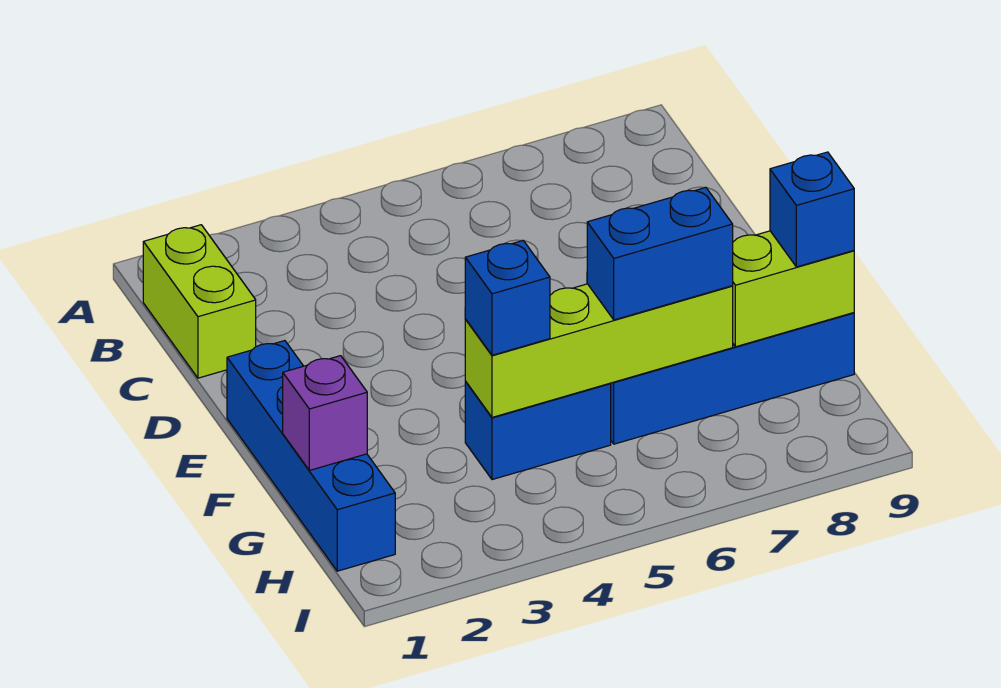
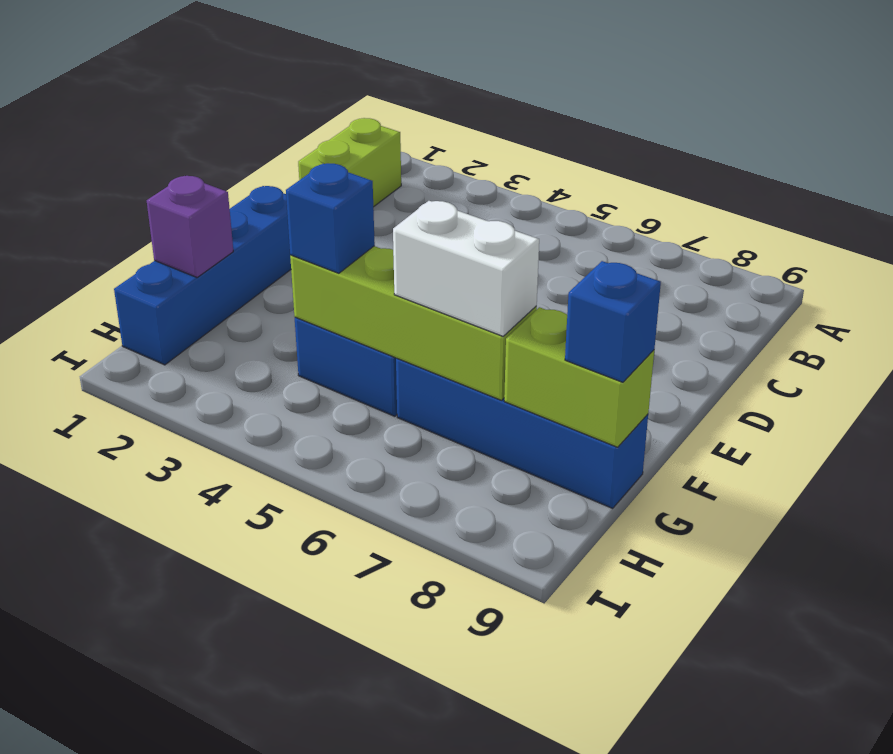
blue 1x2 brick [587,187,733,320] -> white 1x2 brick [393,201,539,336]

